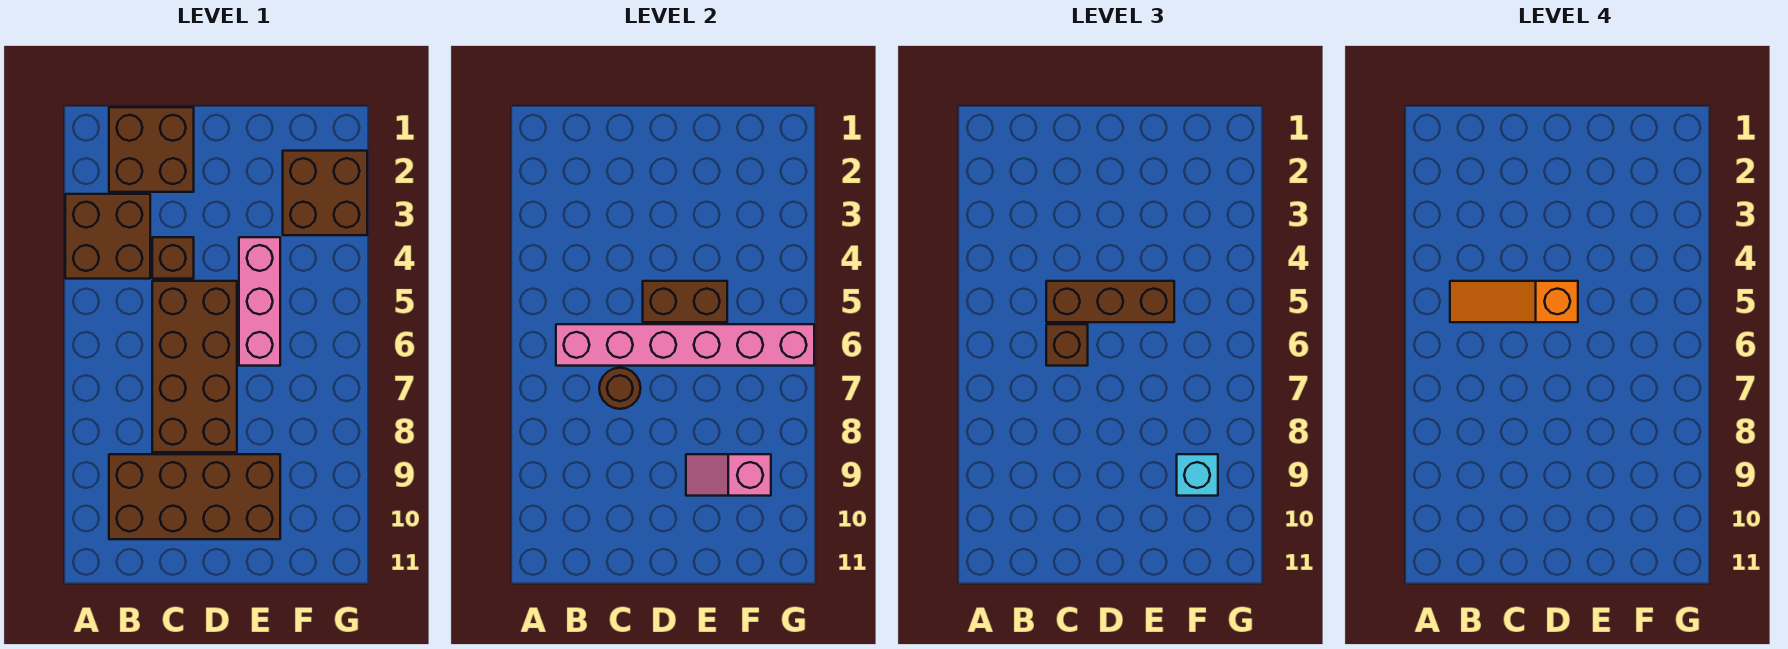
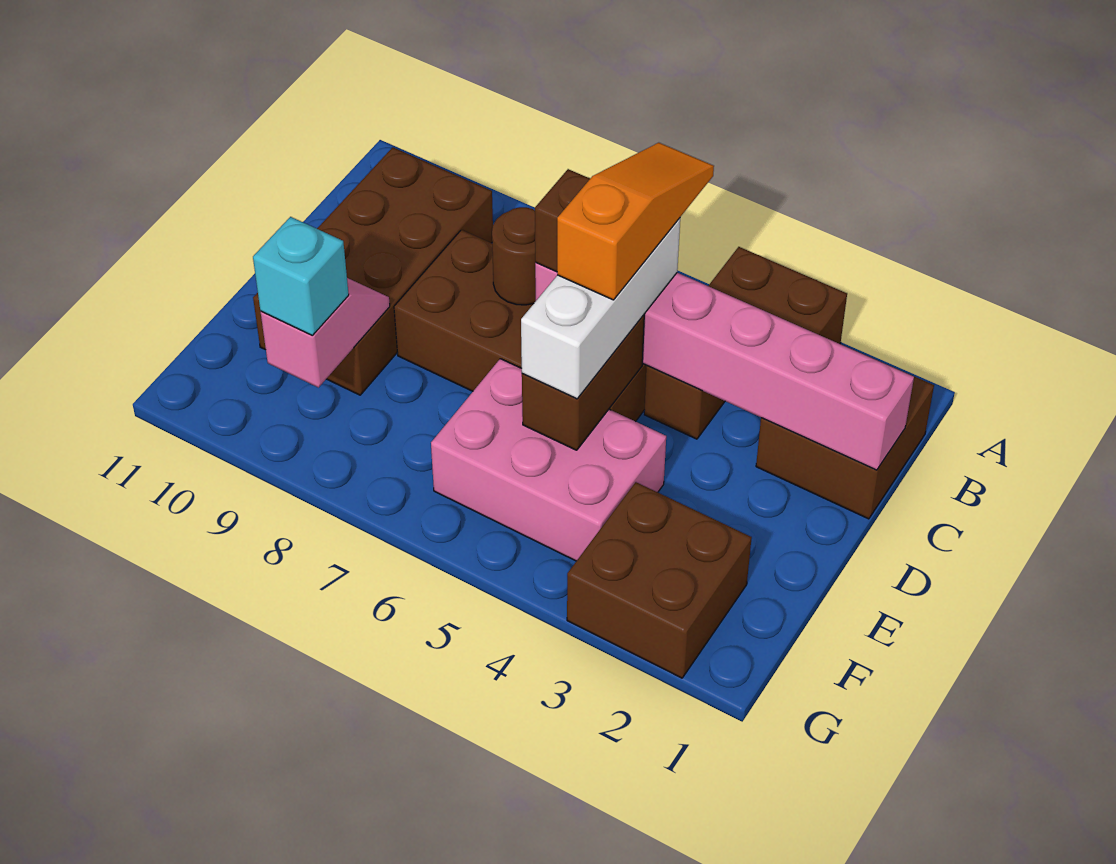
pink 1x6 brick [556,324,814,366] -> pink 1x6 brick turned to [535,263,914,470]
brown 1x3 brick [1046,281,1174,322] -> white 1x3 brick [521,218,680,399]
pink 1x3 brick [239,237,280,366] -> pink 2x3 brick [431,359,666,561]

